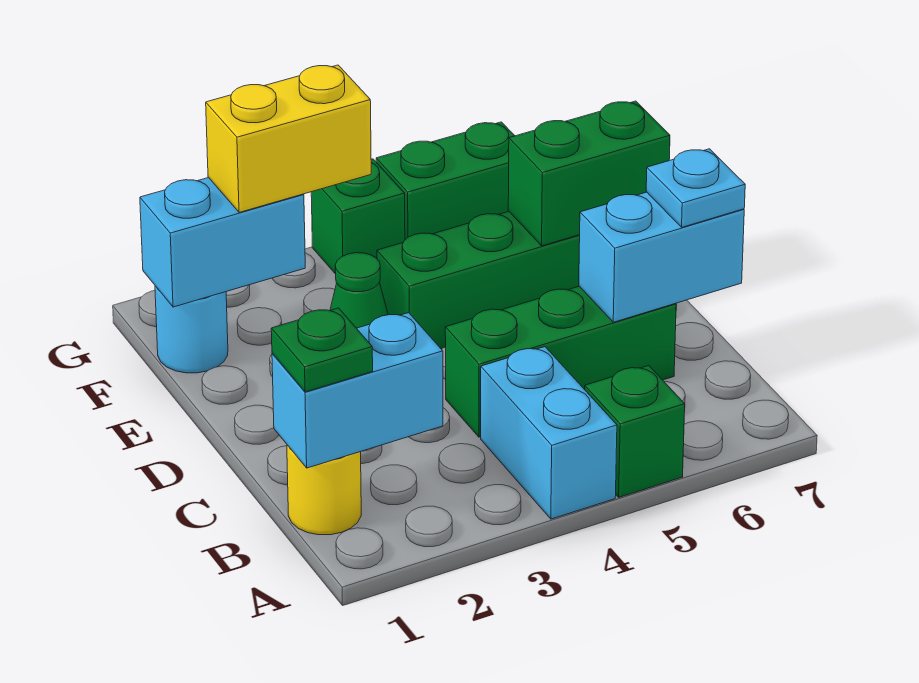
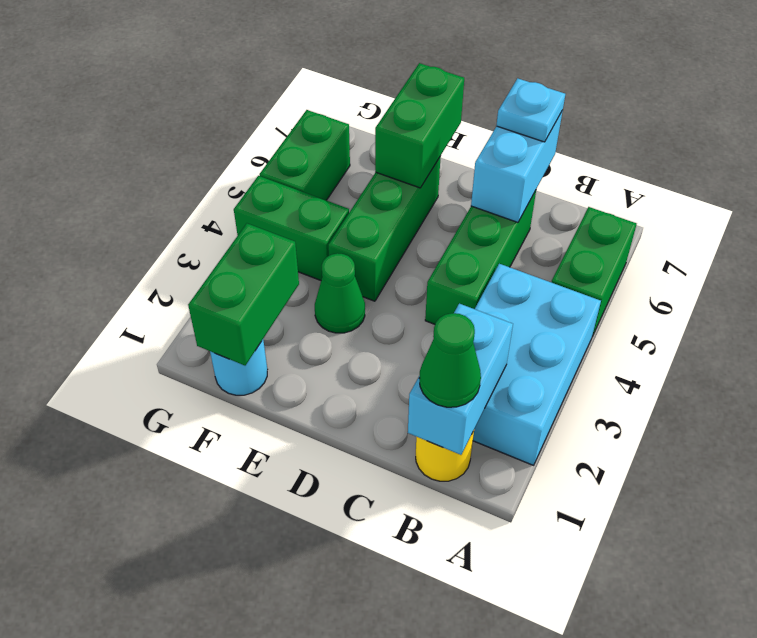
cyan 1x2 brick [481,347,617,519] -> cyan 2x3 brick [473,264,601,465]
green 1x1 brick [585,366,685,497] -> green 1x2 brick [551,207,637,336]
green 1x1 plate [271,308,373,392] -> green 1x1 cone [419,313,481,407]
cyan 1x2 brick [140,178,305,307] -> green 1x2 brick [188,223,299,365]
yellow 1x2 brick [206,65,371,212] -> none
green 1x1 brick [311,159,405,274] -> green 1x2 brick [234,176,349,280]

